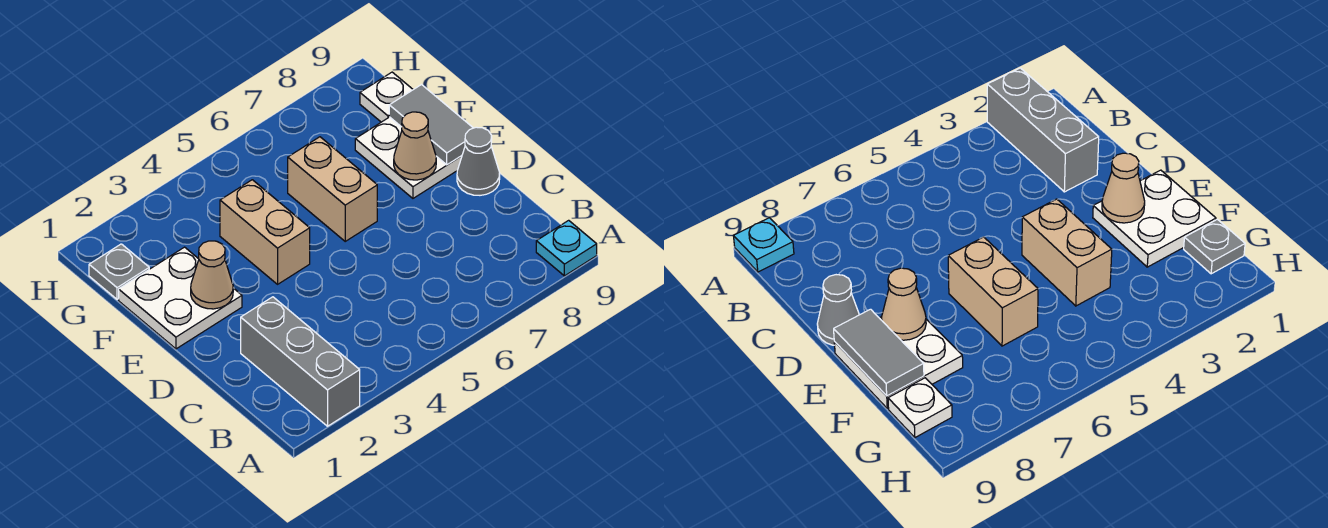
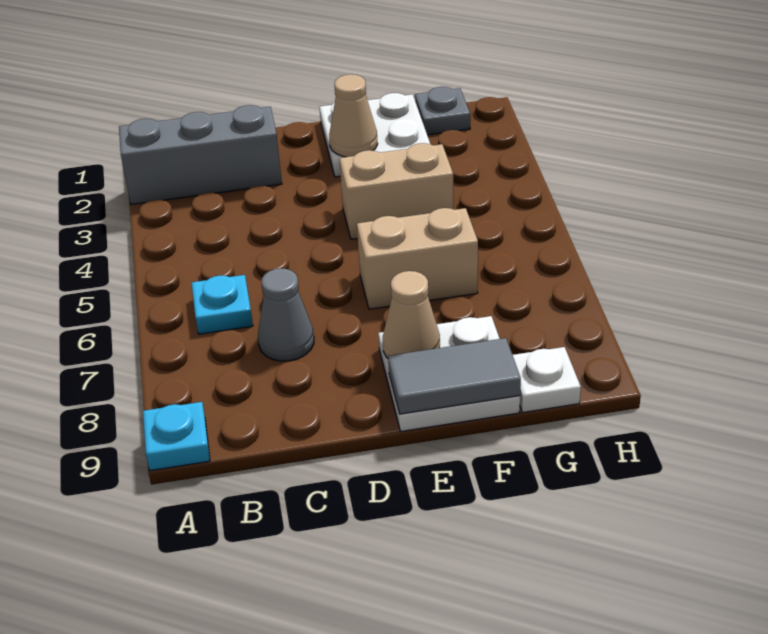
none -> cyan 1x1 plate [192,275,253,334]
grey 1x1 cone [457,127,500,195] -> grey 1x1 cone moved to [258,268,314,361]

